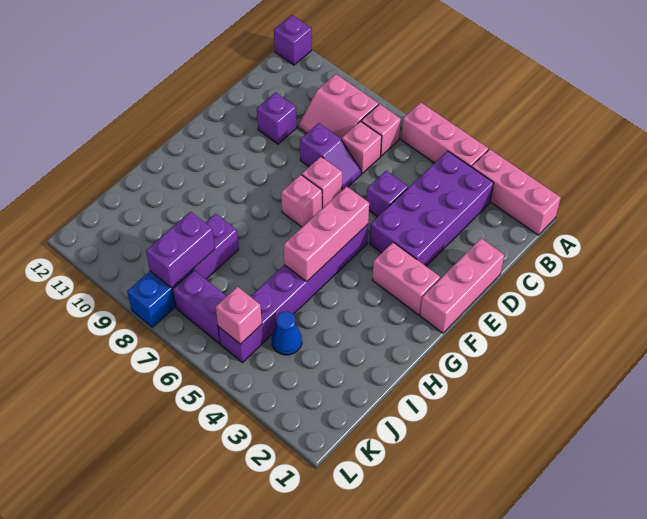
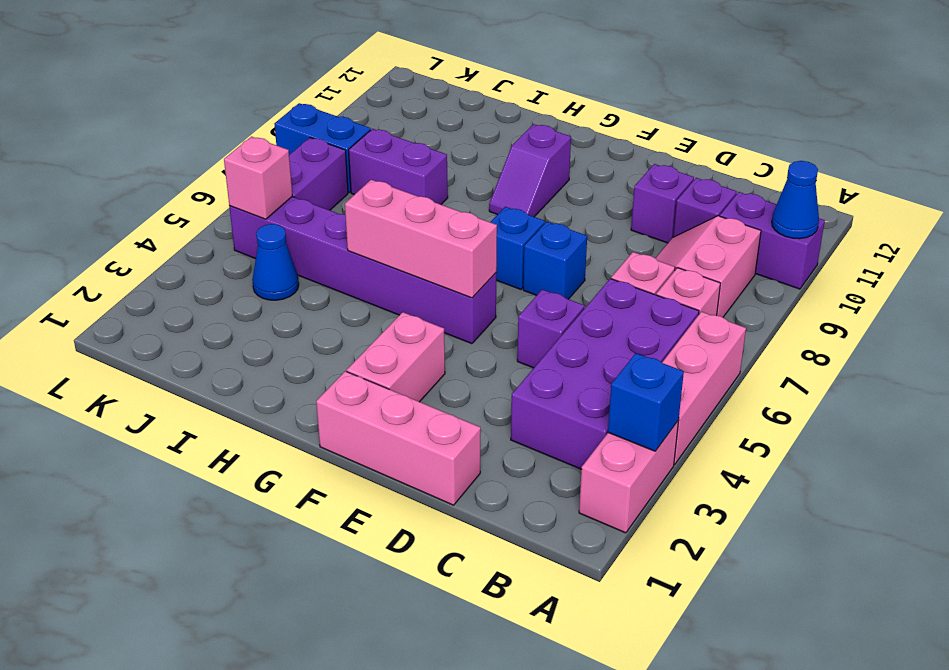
pink 1x3 brick [472,149,561,235] -> pink 1x2 brick [579,420,679,533]
none -> blue 1x1 brick [608,353,684,451]
none -> blue 1x1 cone [772,161,819,239]
purple 1x1 brick [274,15,312,65] -> purple 1x1 brick moved to [673,178,737,237]
purple 2x4 brick [369,151,494,266] -> purple 2x4 brick turned to [511,279,699,469]
purple 1x2 slope [300,123,361,190] -> purple 1x2 slope moved to [489,124,571,217]
pink 1x1 brick [302,157,342,208] -> blue 1x1 brick [523,222,587,299]
pink 1x1 brick [281,175,322,227] -> blue 1x1 brick [491,207,545,289]
purple 1x2 brick [146,212,215,288] -> purple 1x2 brick moved to [720,192,825,289]

